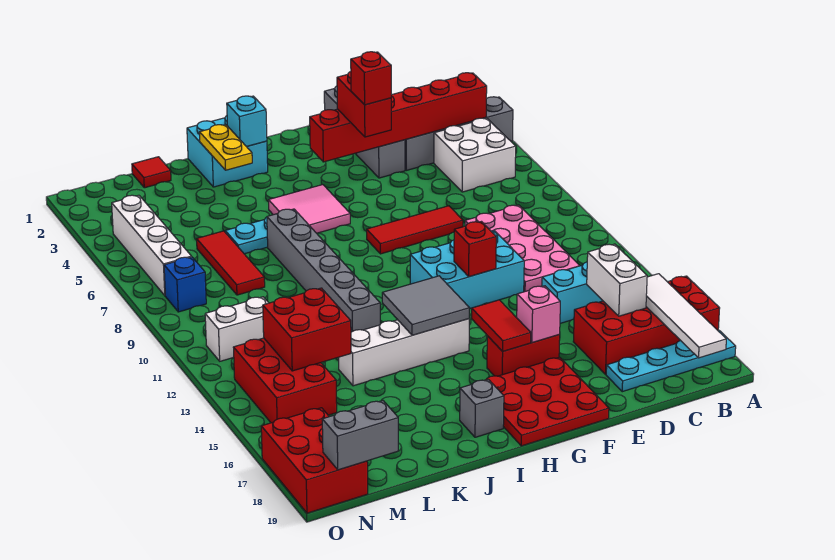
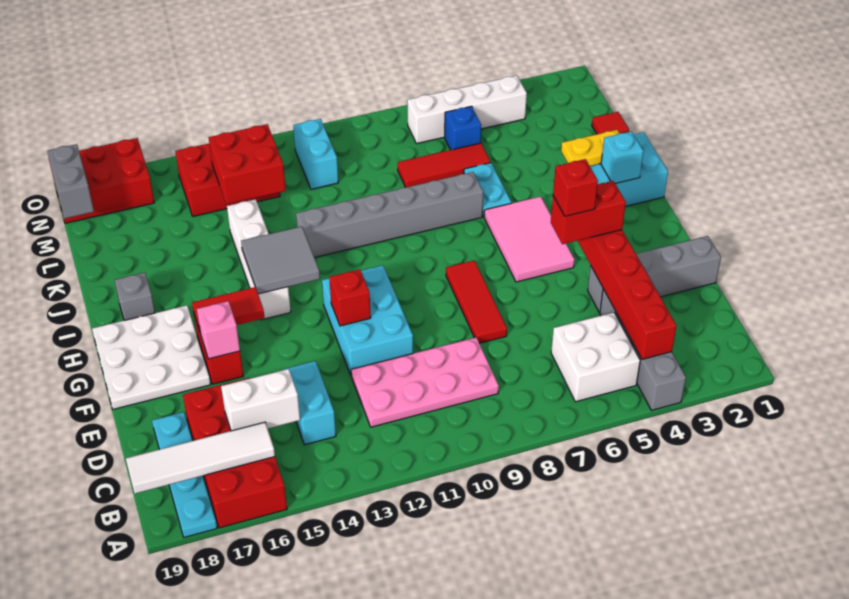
red 3x3 plate [486,357,609,446] -> white 3x3 plate [92,305,211,409]
pink 2x2 tile [268,185,350,233] -> pink 2x3 tile [484,196,574,282]
white 1x2 brick [205,297,268,361] -> cyan 1x2 brick [293,119,338,189]
blue 1x1 brick [164,257,206,312] -> blue 1x1 brick moved to [445,106,481,150]

